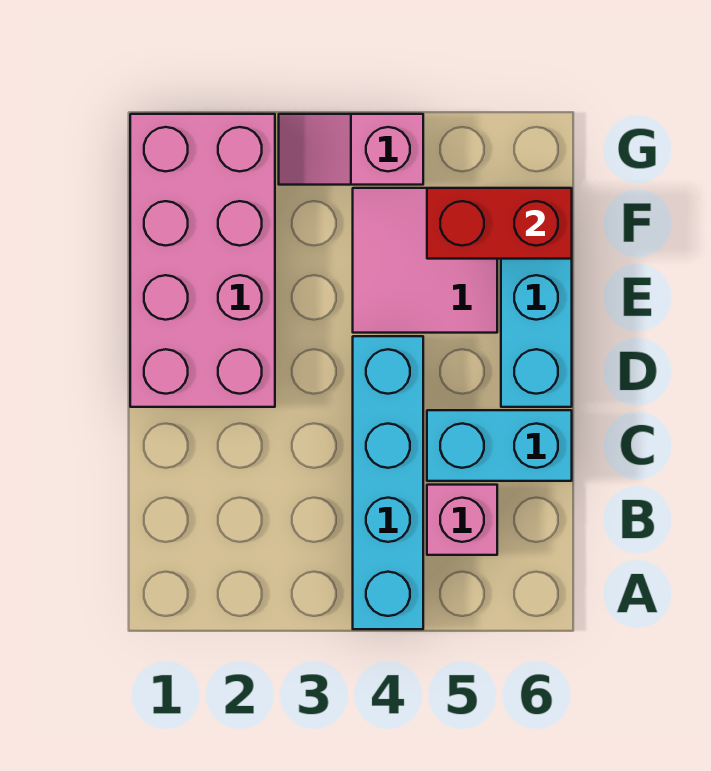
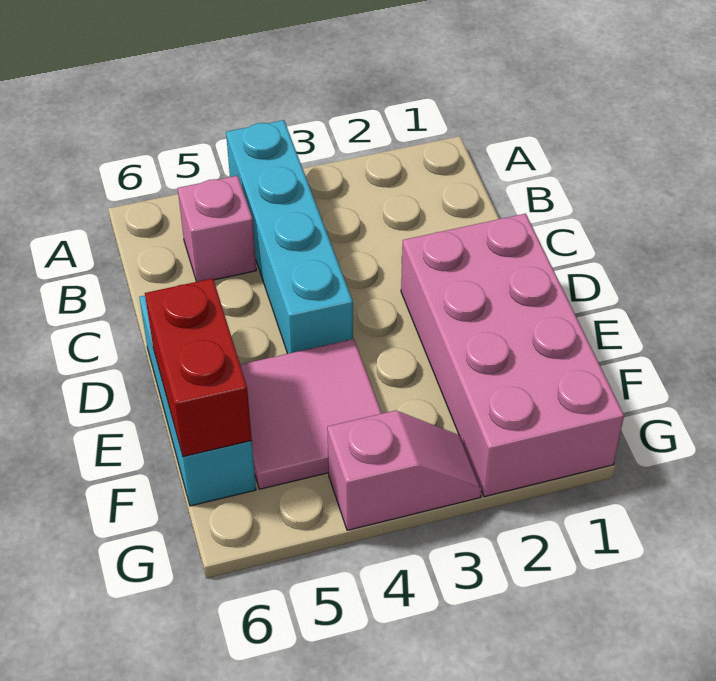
cyan 1x2 brick [427,410,572,481] -> none
red 1x2 brick [427,188,572,259] -> red 1x2 brick turned to [145,278,252,457]

